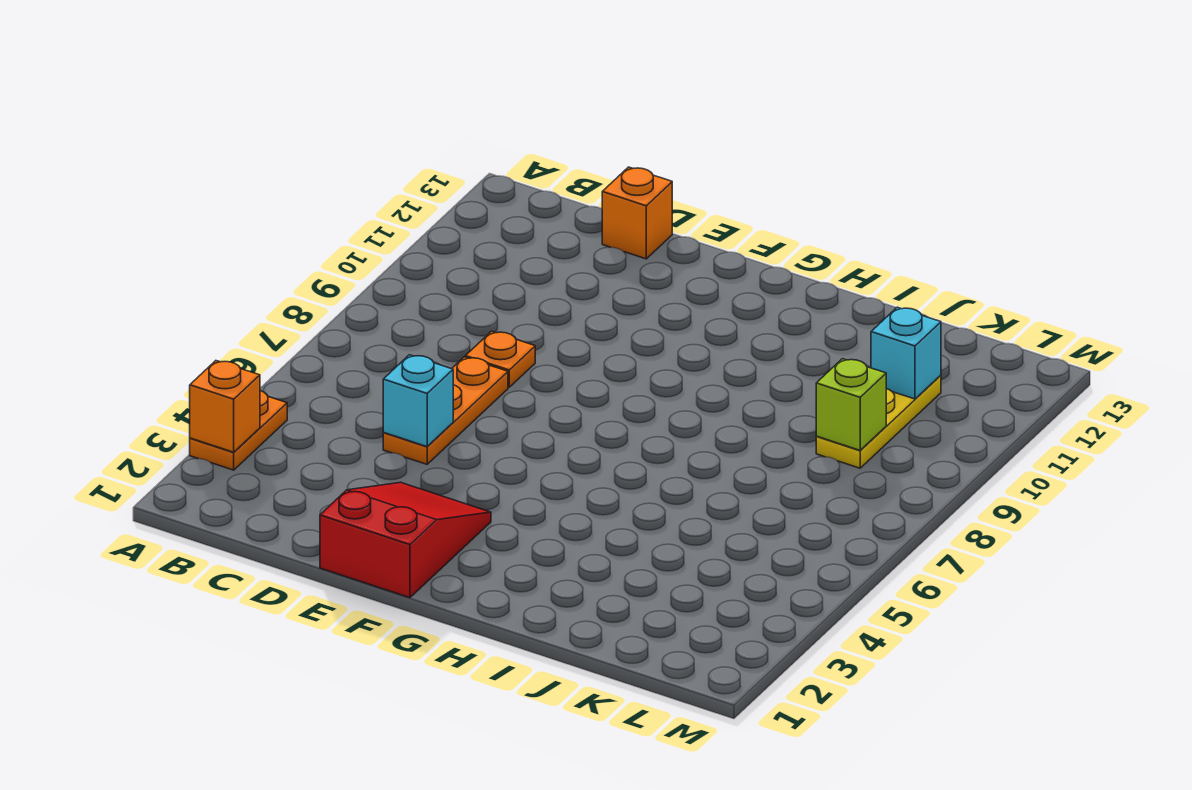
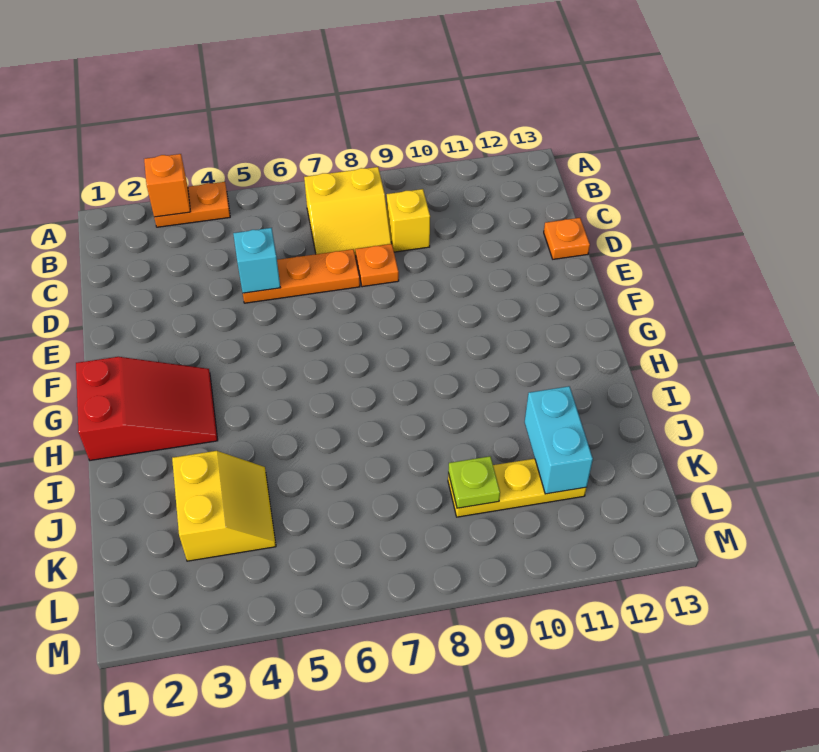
none -> yellow 2x2 slope [304,167,391,258]
none -> yellow 1x1 brick [387,189,430,252]
orange 1x1 brick [602,167,672,259] -> orange 1x1 plate [544,218,590,259]
red 2x3 slope [320,482,491,598] -> red 2x3 slope moved to [76,357,218,460]
none -> yellow 2x2 slope [172,451,276,561]
lime 1x1 brick [816,359,886,450] -> lime 1x1 plate [448,456,500,508]
cyan 1x1 brick [871,307,941,399] -> cyan 1x2 brick [525,386,593,494]

